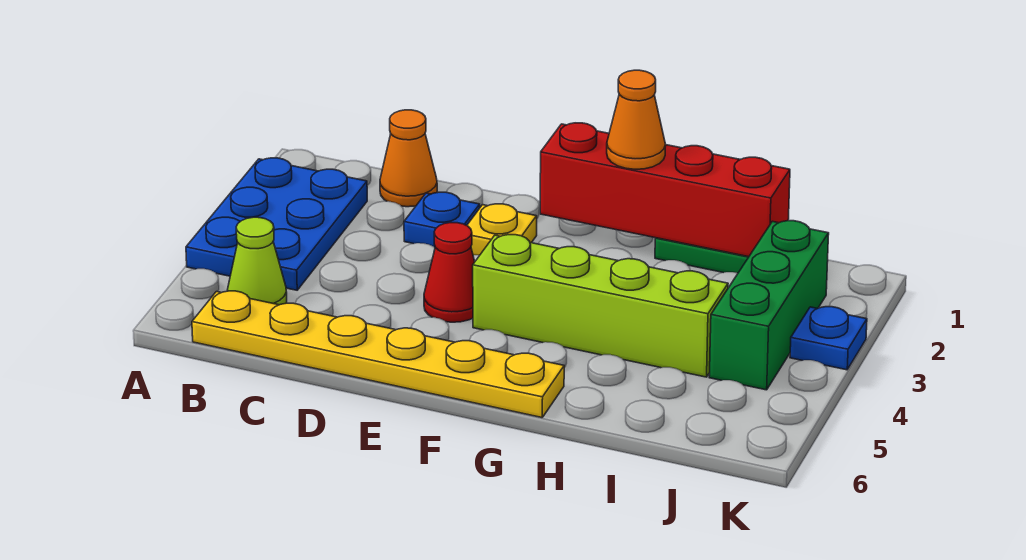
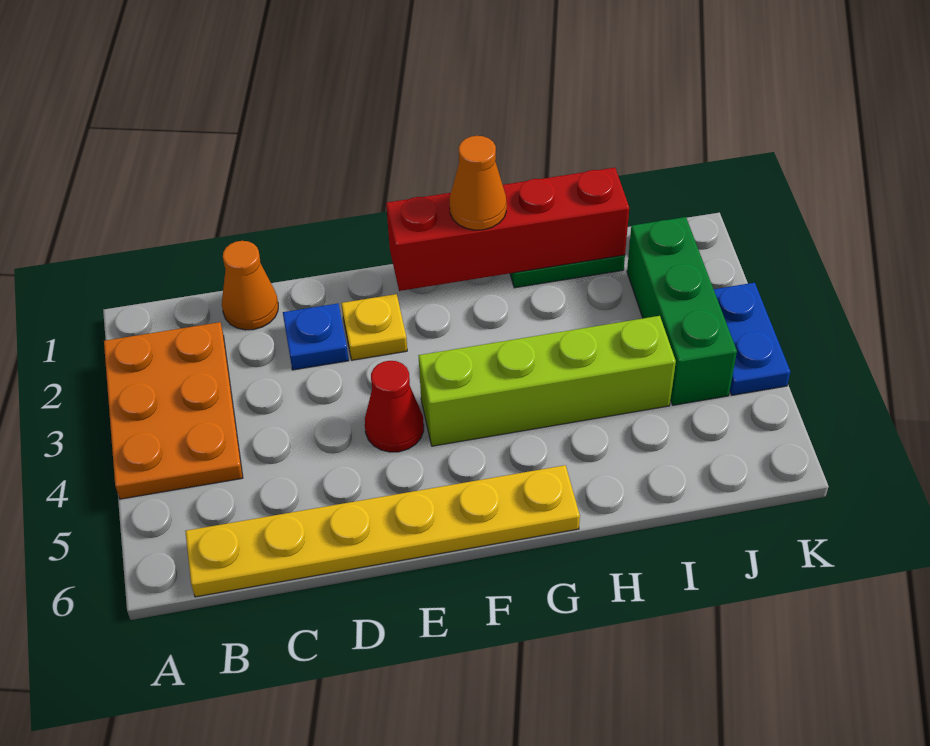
blue 2x3 plate [186,158,367,290] -> orange 2x3 plate [104,322,243,499]
lime 1x1 cone [227,217,287,305] -> none
blue 1x1 plate [790,307,867,370] -> blue 1x2 plate [714,283,790,395]

